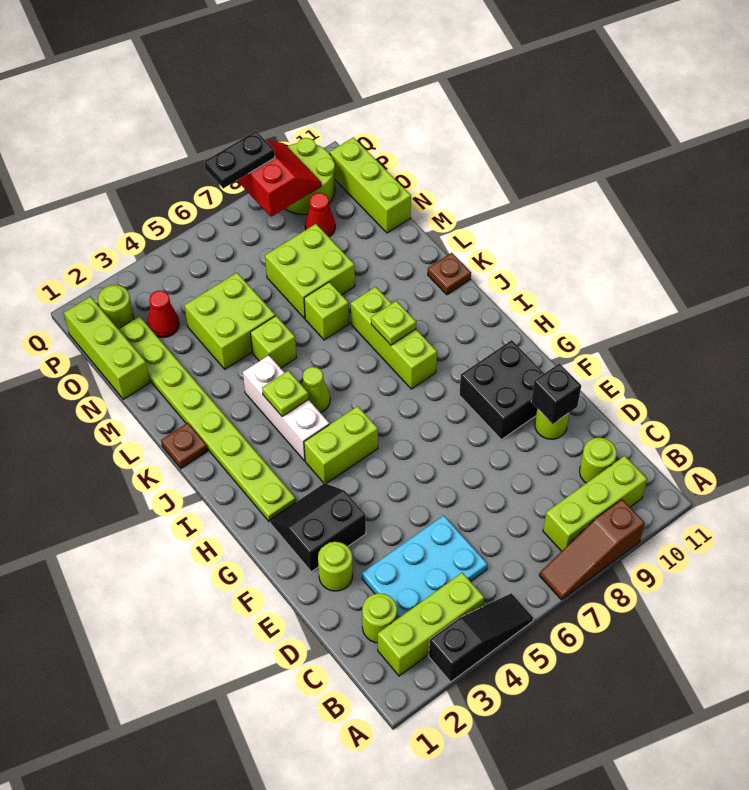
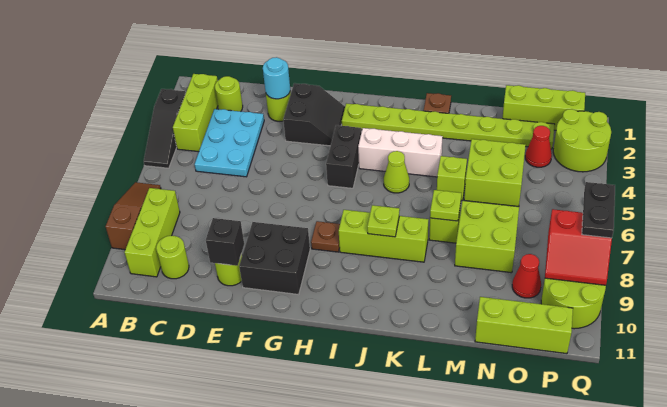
none -> cyan 1x1 round brick [263,57,290,99]
lime 1x2 brick [304,406,378,484] -> black 1x2 brick [326,125,361,188]
lime 1x1 plate [262,371,309,417] -> lime 1x1 plate moved to [430,190,461,221]
brown 1x1 plate [428,253,471,295] -> brown 1x1 plate moved to [311,221,340,252]
lime 1x1 round brick [98,285,134,329] -> lime 2x2 round brick [553,109,611,172]

